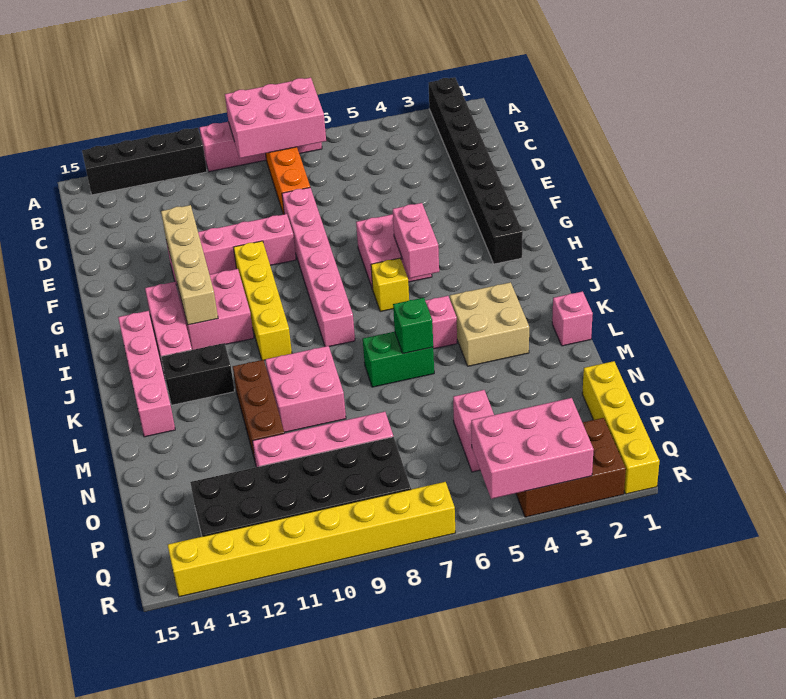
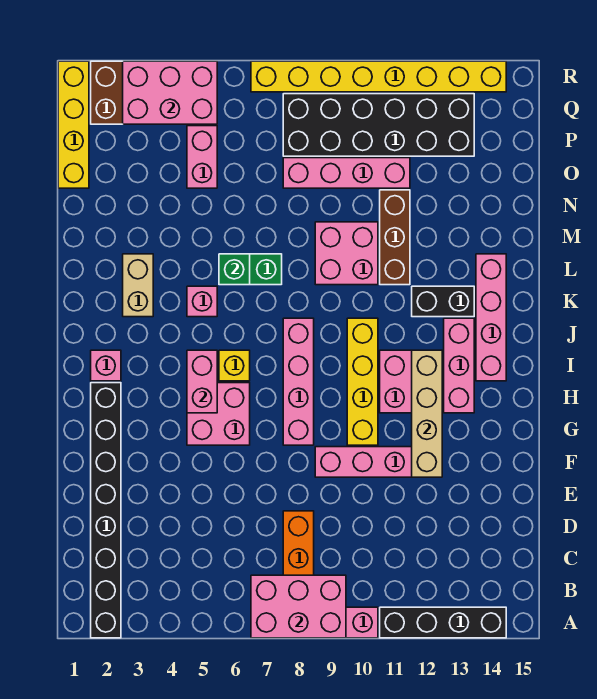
pink 1x6 brick [282,187,355,347] -> pink 1x4 brick [283,318,314,445]
tan 2x2 brick [450,282,529,366] -> tan 1x2 brick [123,254,153,317]
pink 1x1 brick [552,291,593,346] -> pink 1x1 brick moved to [91,350,121,381]

